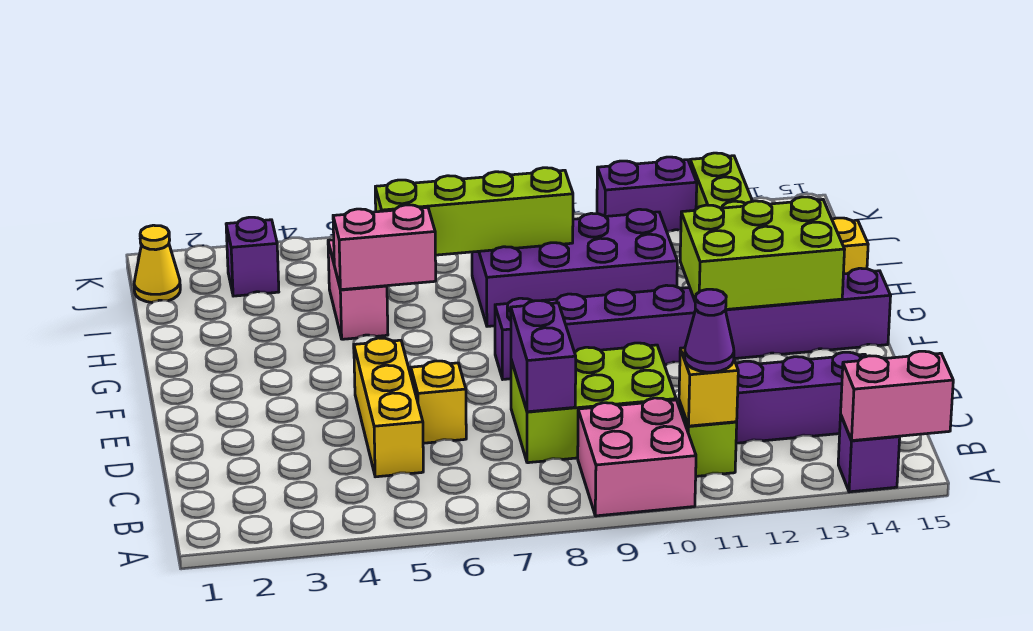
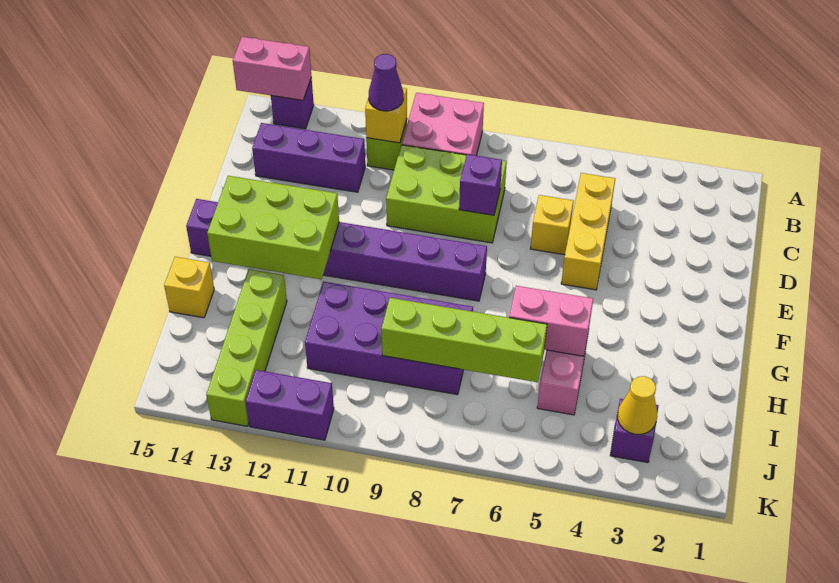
purple 1x2 brick [511,301,576,412] -> purple 1x1 brick [459,154,502,215]
yellow 1x1 cone [134,225,180,302] -> yellow 1x1 cone moved to [618,376,657,434]

